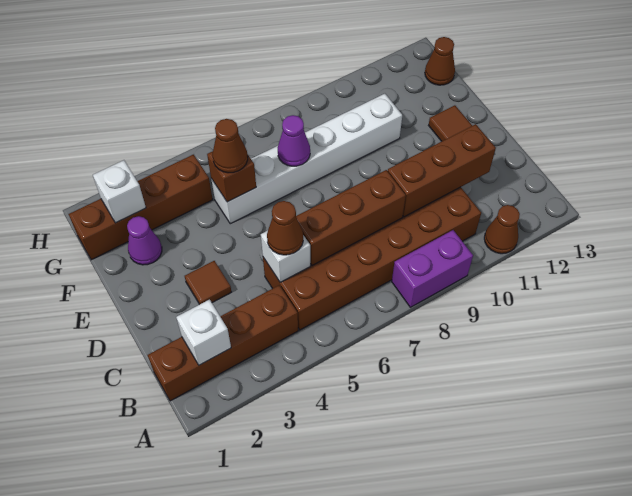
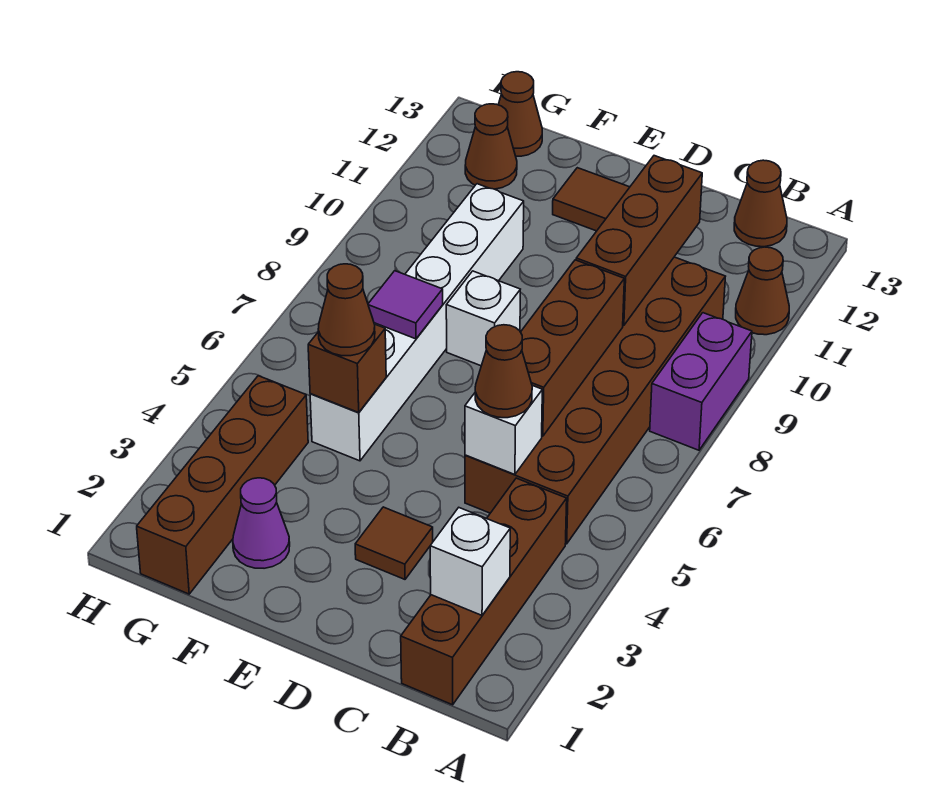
none -> brown 1x1 cone [734,160,787,247]
purple 1x1 cone [278,115,310,166] -> purple 1x1 tile [368,271,443,339]
white 1x1 brick [93,160,146,223] -> white 1x1 brick moved to [446,271,520,366]
none -> brown 1x1 cone [465,104,517,189]

